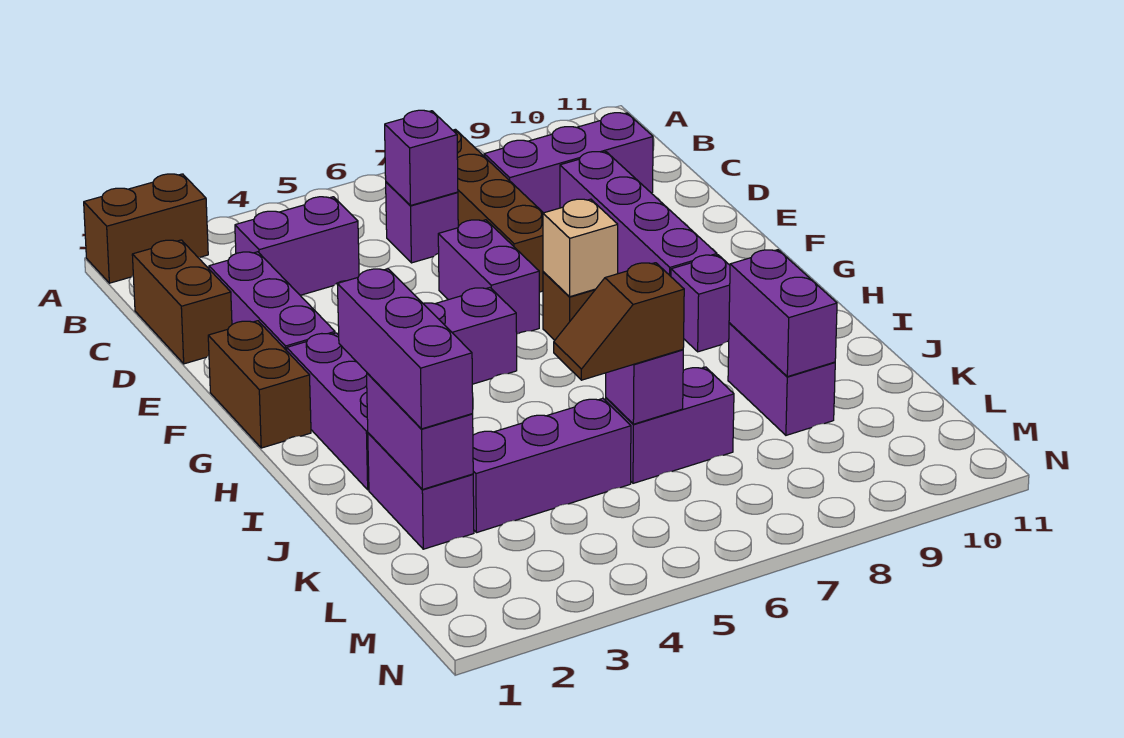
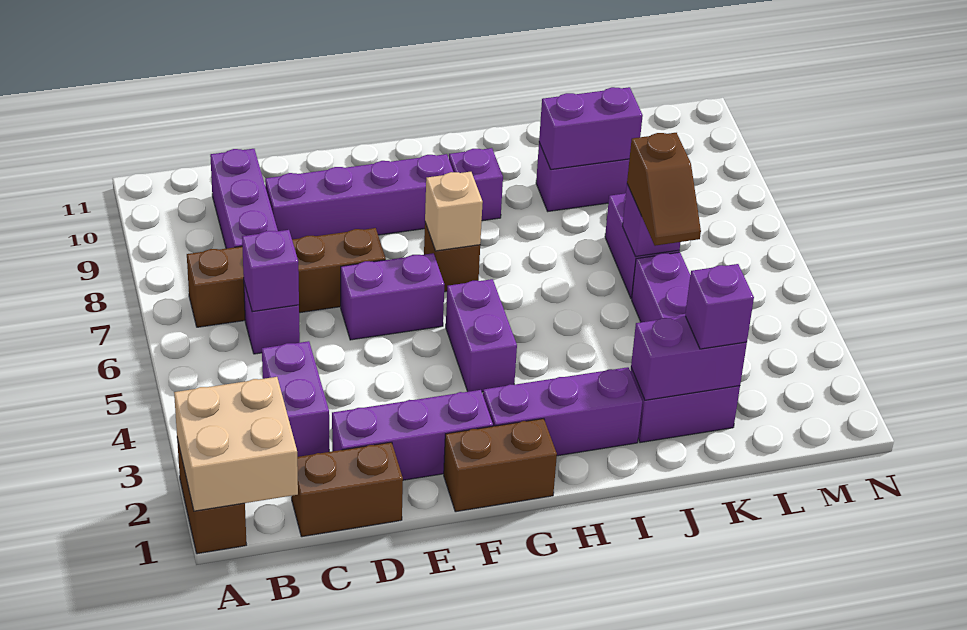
none -> tan 2x2 brick [174,377,298,511]
purple 1x3 brick [337,269,473,429] -> purple 1x1 brick [685,264,754,349]

